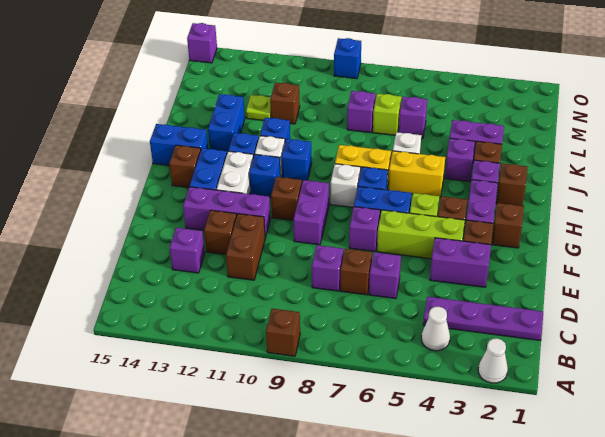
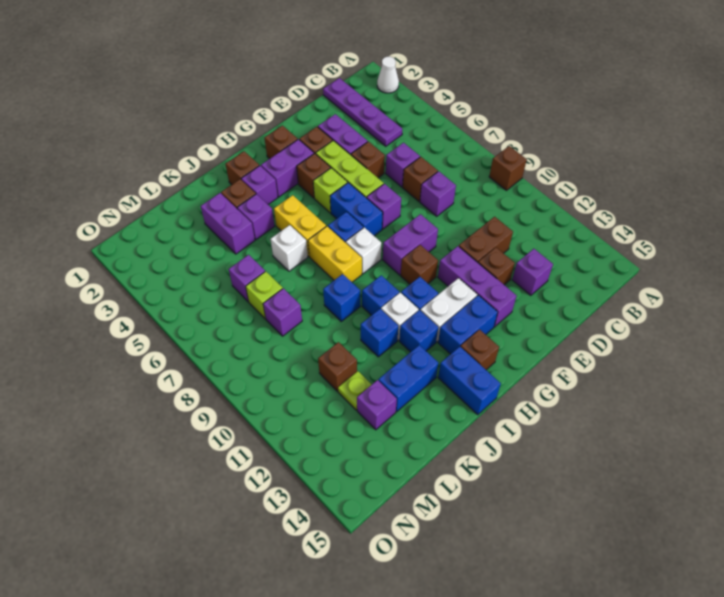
white 1x1 cone [421,307,450,351] -> none
none -> brown 1x1 brick [351,142,385,178]
blue 1x1 brick [334,38,361,79] -> blue 1x1 brick moved to [323,274,360,321]
purple 1x1 brick [187,23,217,63] -> purple 1x1 brick moved to [357,380,397,430]

